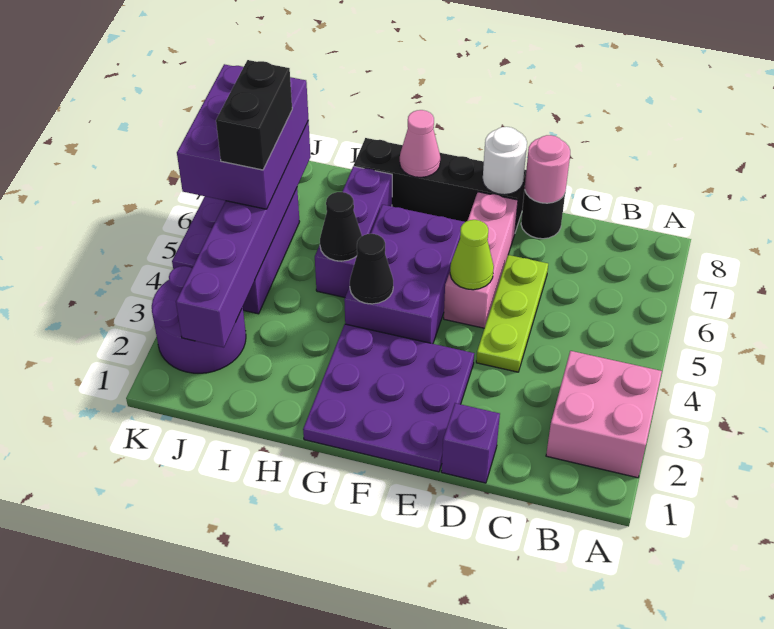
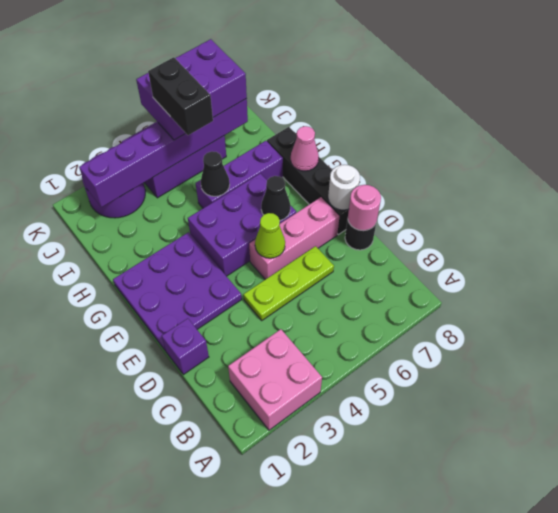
black 1x1 cone [350,234,393,304] -> black 1x1 cone moved to [261,176,291,220]
black 1x2 brick [216,60,292,170] -> black 1x2 brick turned to [148,57,213,135]

